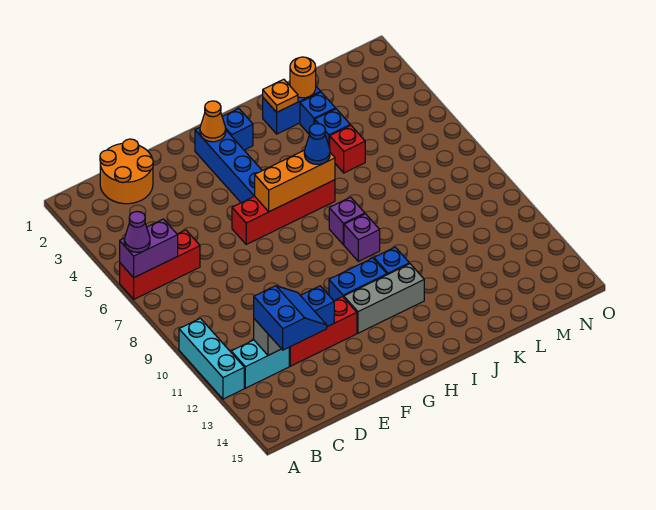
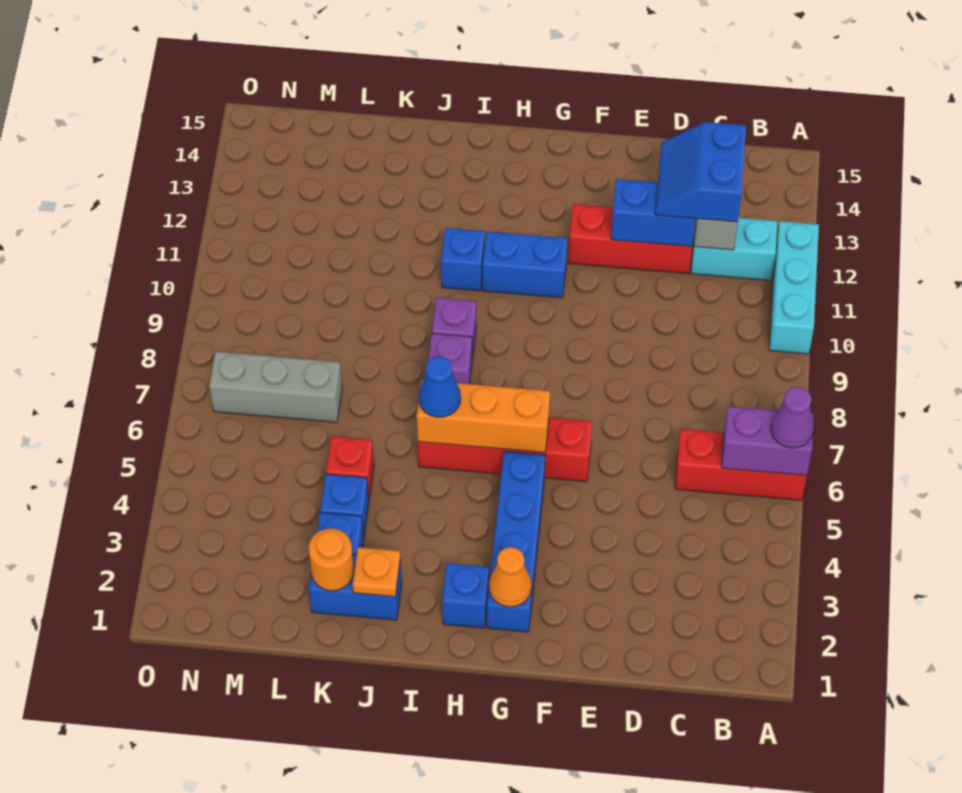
orange 2x2 round brick [100,139,153,204] -> none
grey 1x3 brick [344,264,424,333] -> grey 1x3 brick moved to [209,351,342,422]

